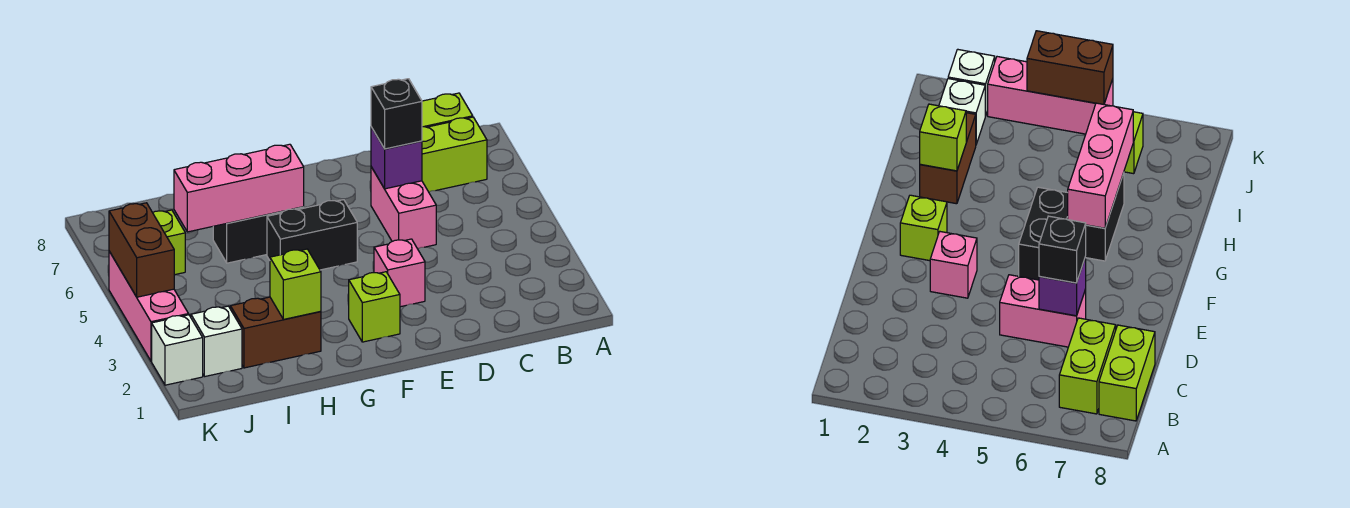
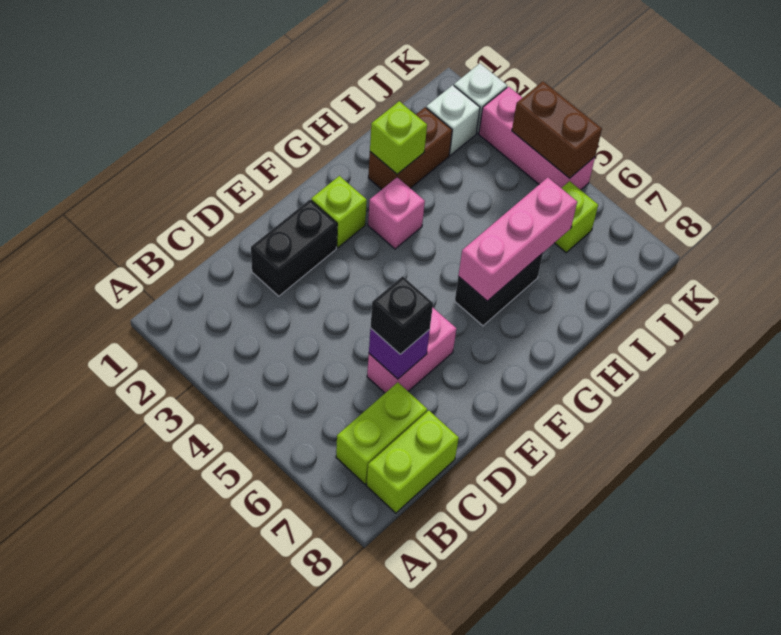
pink 1x2 brick [371,167,436,249] -> pink 1x2 brick turned to [367,308,456,393]
pink 1x1 brick [374,239,425,307] -> pink 1x1 brick moved to [368,177,425,249]
black 1x2 brick [267,200,357,270] -> black 1x2 brick moved to [251,200,337,296]

